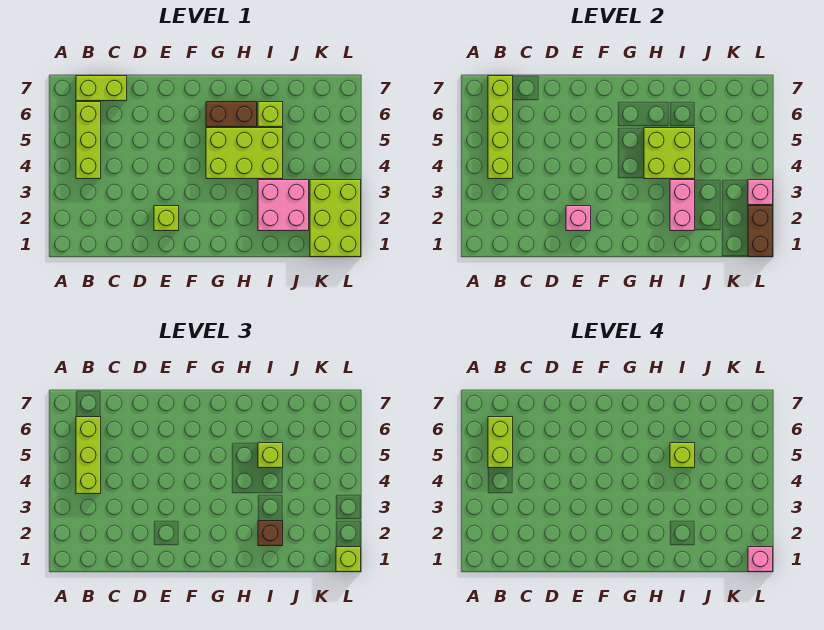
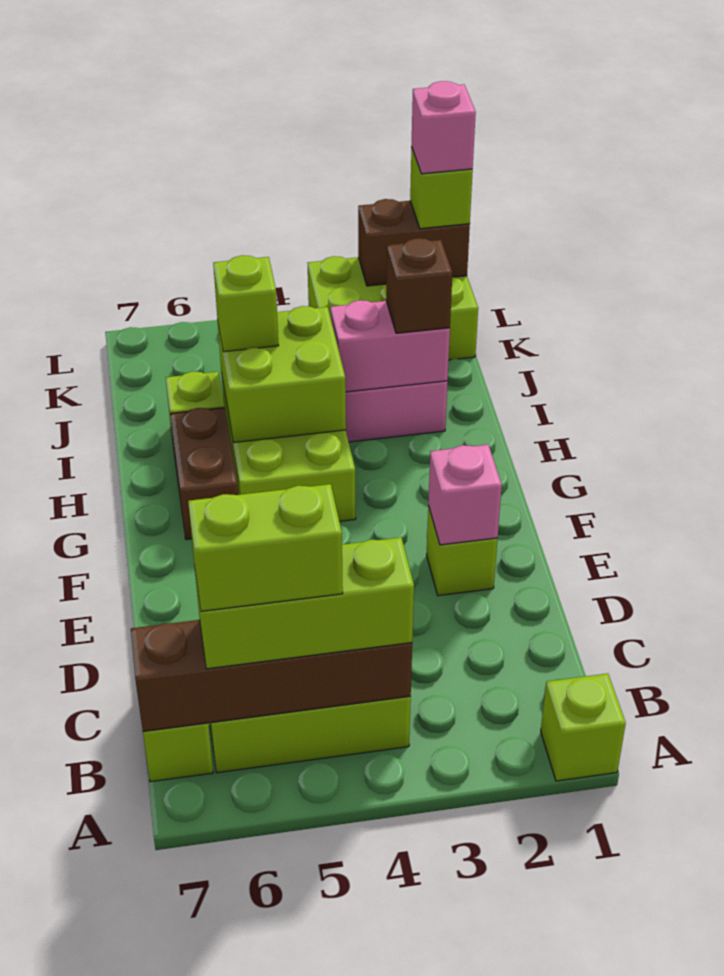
lime 1x4 brick [488,76,513,179] -> brown 1x4 brick [131,620,412,732]
lime 1x1 brick [670,443,695,468] -> lime 1x1 brick moved to [541,673,626,781]
pink 1x1 brick [748,180,773,205] -> none

